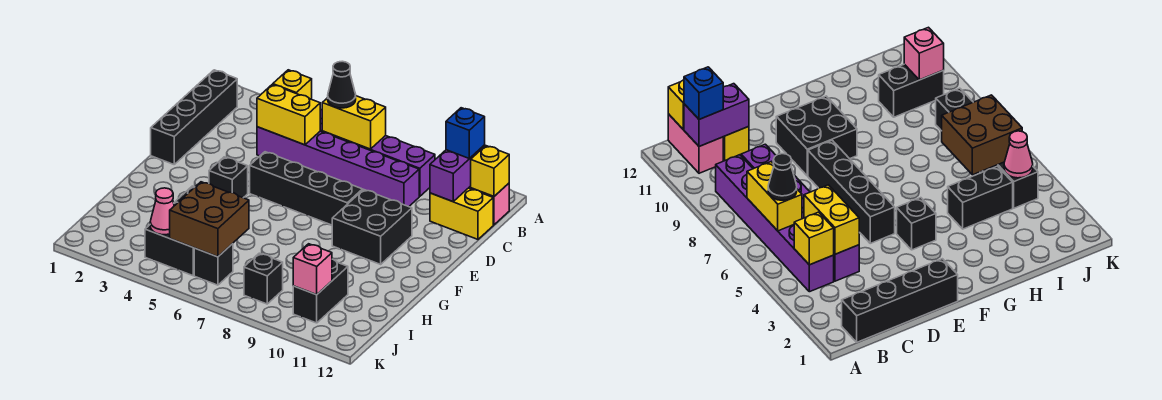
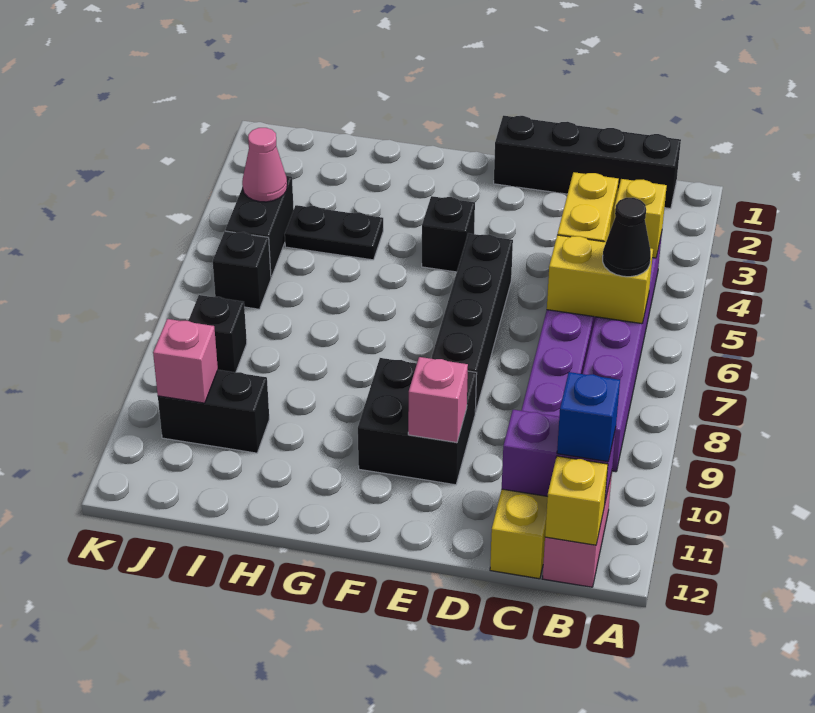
yellow 1x2 brick [322,96,386,149] -> yellow 1x2 brick turned to [547,235,653,324]
none -> pink 1x1 brick [408,357,468,443]
black 1x2 brick [948,166,1013,229] -> black 1x2 plate [285,205,383,260]
brown 2x2 brick [170,182,249,257] -> none

